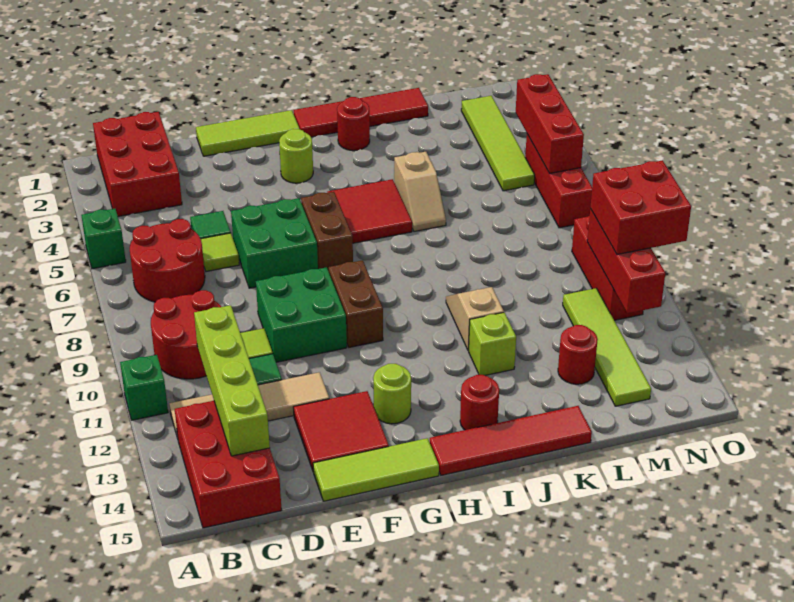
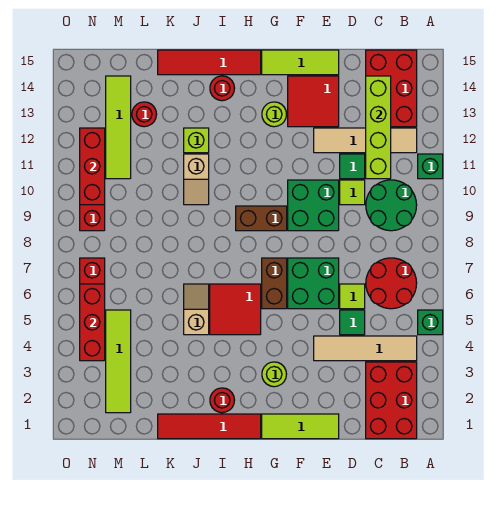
none -> tan 1x4 tile [314,336,417,361]
red 2x2 round brick [151,290,221,379] -> green 2x2 round brick [366,180,417,231]
brown 1x2 brick [329,260,383,347] -> brown 1x2 brick turned to [236,206,287,231]
red 2x2 brick [590,160,691,254] -> none

